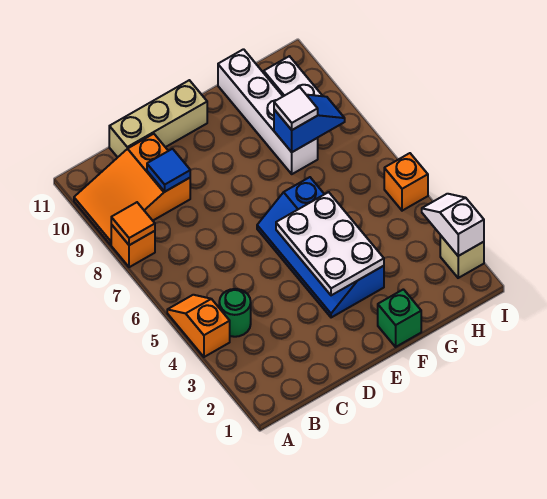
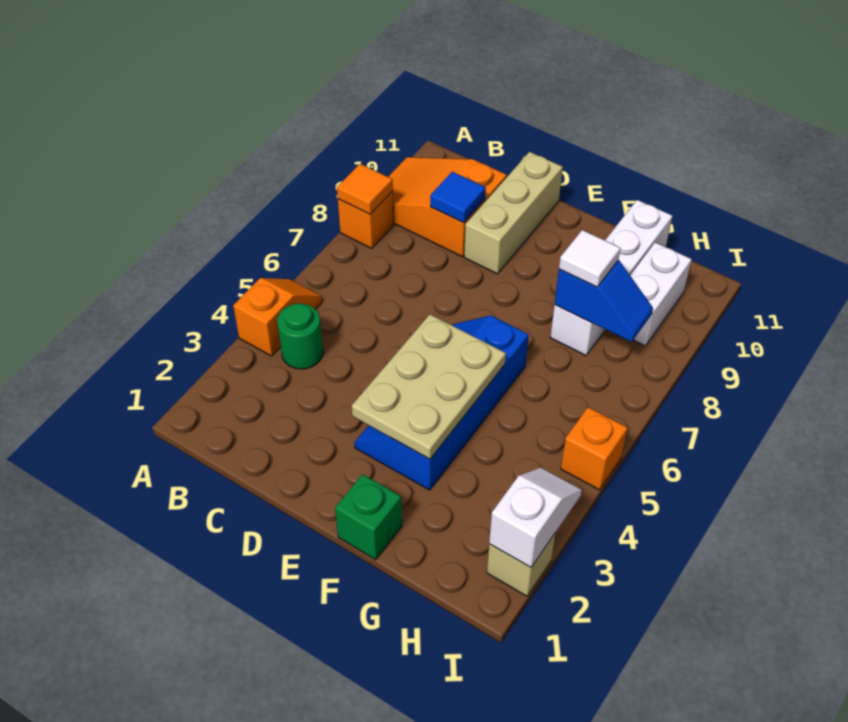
tan 1x3 brick [109,80,207,157] -> tan 1x3 brick turned to [464,152,563,274]
white 2x3 plate [276,192,384,295] -> tan 2x3 plate [352,314,506,459]

